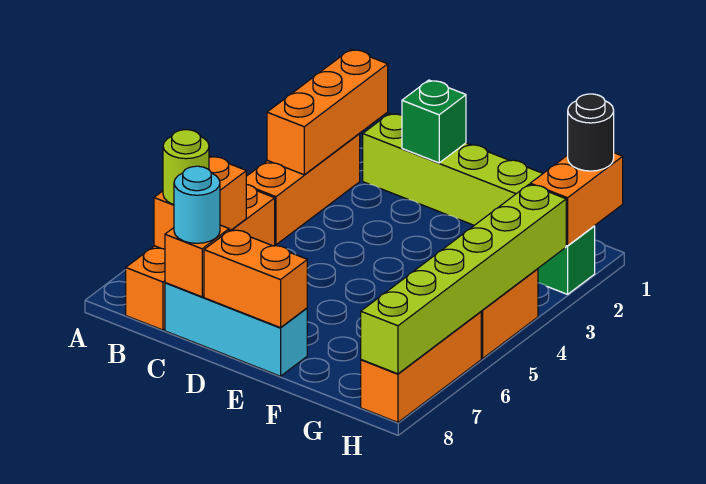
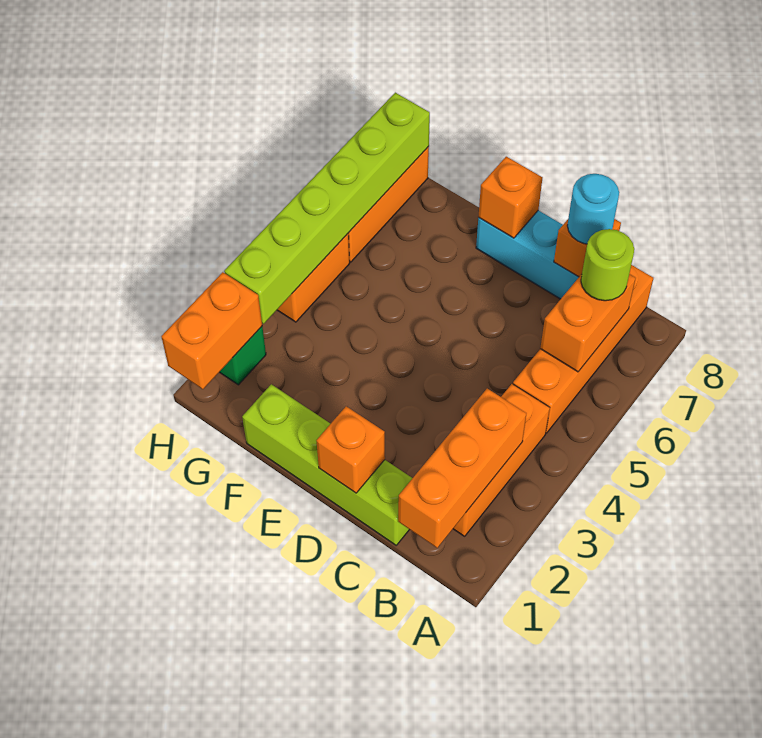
green 1x1 brick [402,80,466,163] -> orange 1x1 brick [316,406,385,493]
orange 1x2 brick [204,230,307,328] -> orange 1x1 brick [478,157,542,238]
black 1x1 round brick [568,94,614,171] -> none

